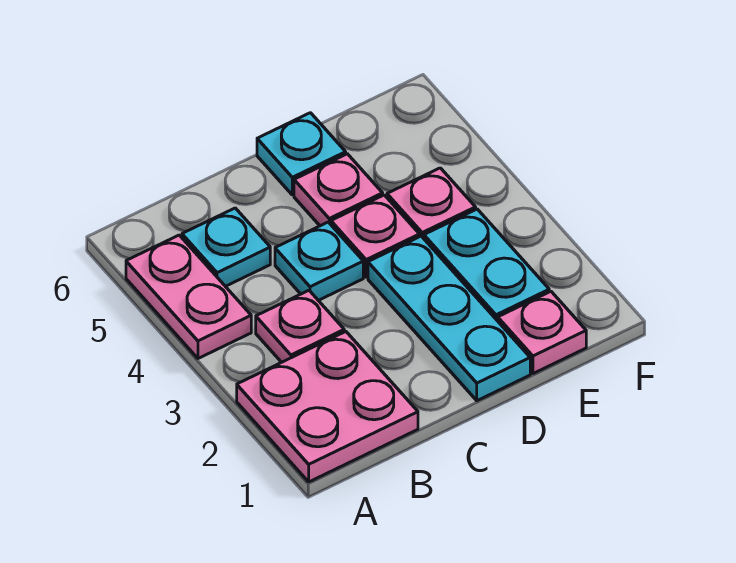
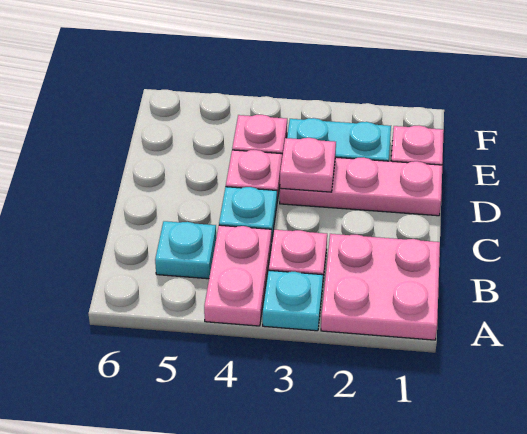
pink 1x2 plate [126,235,251,358] -> pink 1x2 plate turned to [204,225,271,326]
cyan 1x3 plate [368,236,530,401] -> pink 1x3 plate [280,157,442,216]
pink 1x1 plate [294,154,383,226] -> pink 1x1 plate moved to [280,138,336,192]
cyan 1x1 plate [257,113,346,195] -> cyan 1x1 plate moved to [263,270,323,331]

